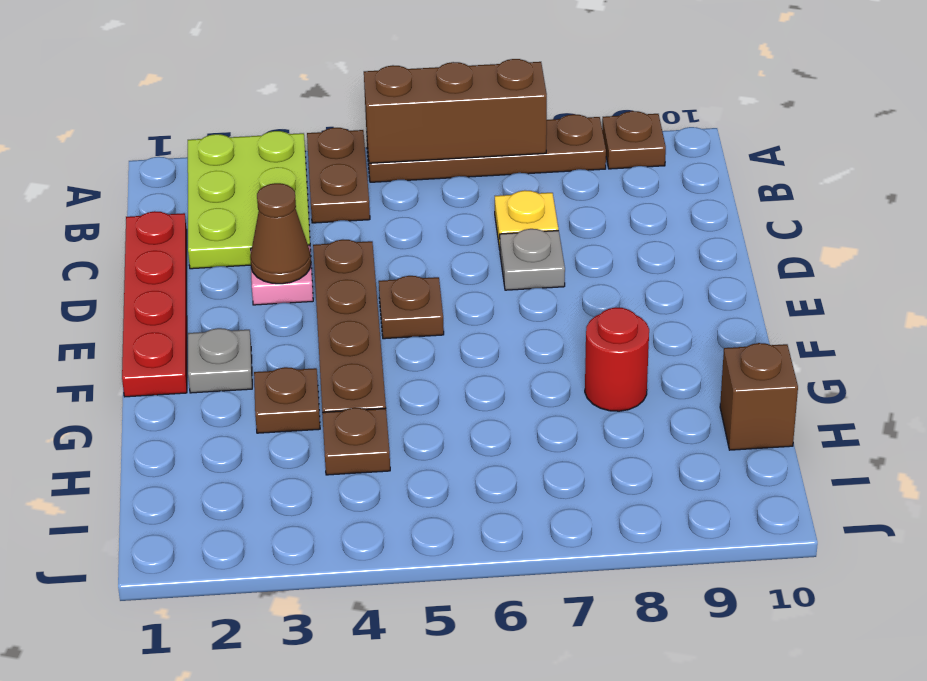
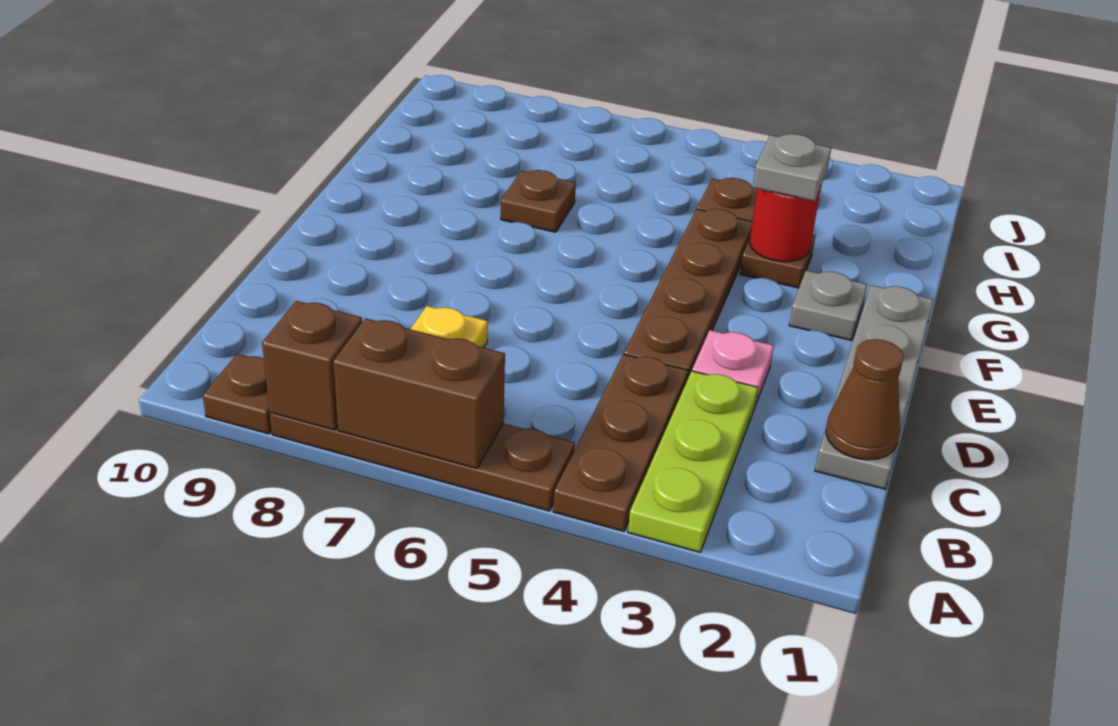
lime 2x3 plate [188,131,311,269] -> lime 1x3 plate [628,371,758,552]
brown 1x2 plate [307,128,370,223] -> brown 1x3 plate [553,354,688,531]
brown 1x3 brick [364,59,547,163] -> brown 1x2 brick [333,318,505,469]
red 1x4 plate [122,211,187,397] -> grey 1x4 plate [815,285,934,489]
brown 1x1 cone [250,183,311,284] -> brown 1x1 cone moved to [826,339,904,460]
grey 1x1 plate [500,229,565,290] -> grey 1x1 plate moved to [753,134,831,201]
brown 1x1 plate [379,276,444,339] -> brown 1x1 plate moved to [501,170,576,232]
red 1x1 round brick [585,307,649,411] -> red 1x1 round brick moved to [749,188,821,262]
brown 1x1 brick [720,343,798,450] -> brown 1x1 brick moved to [262,301,362,430]

